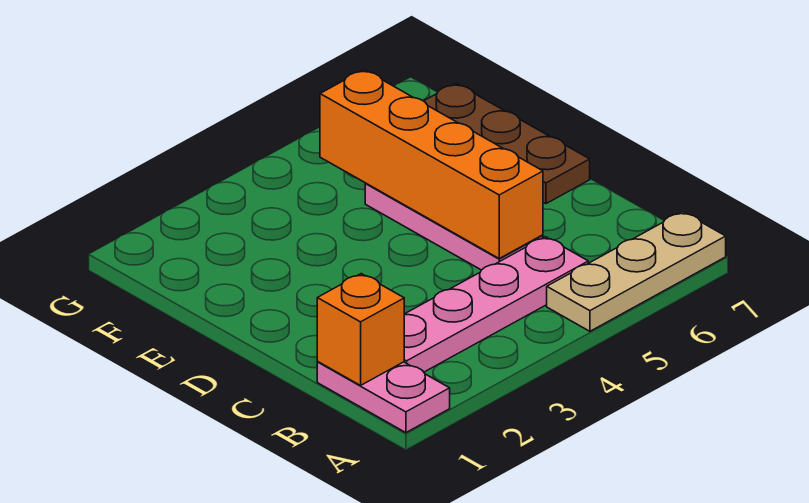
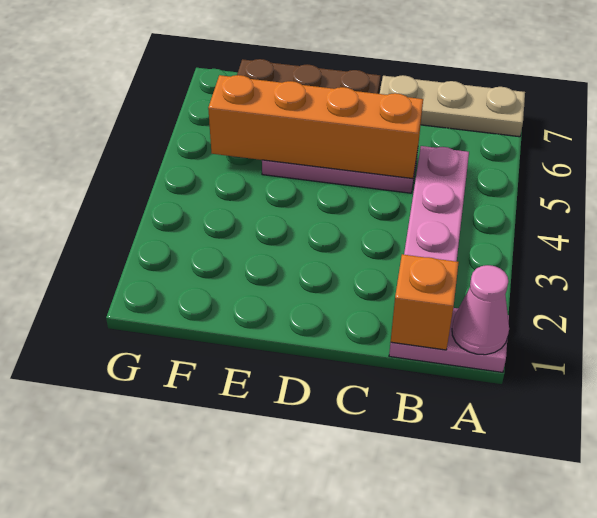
none -> pink 1x1 cone [452,265,509,355]
tan 1x3 plate [547,212,726,331] -> tan 1x3 plate turned to [379,75,525,137]

